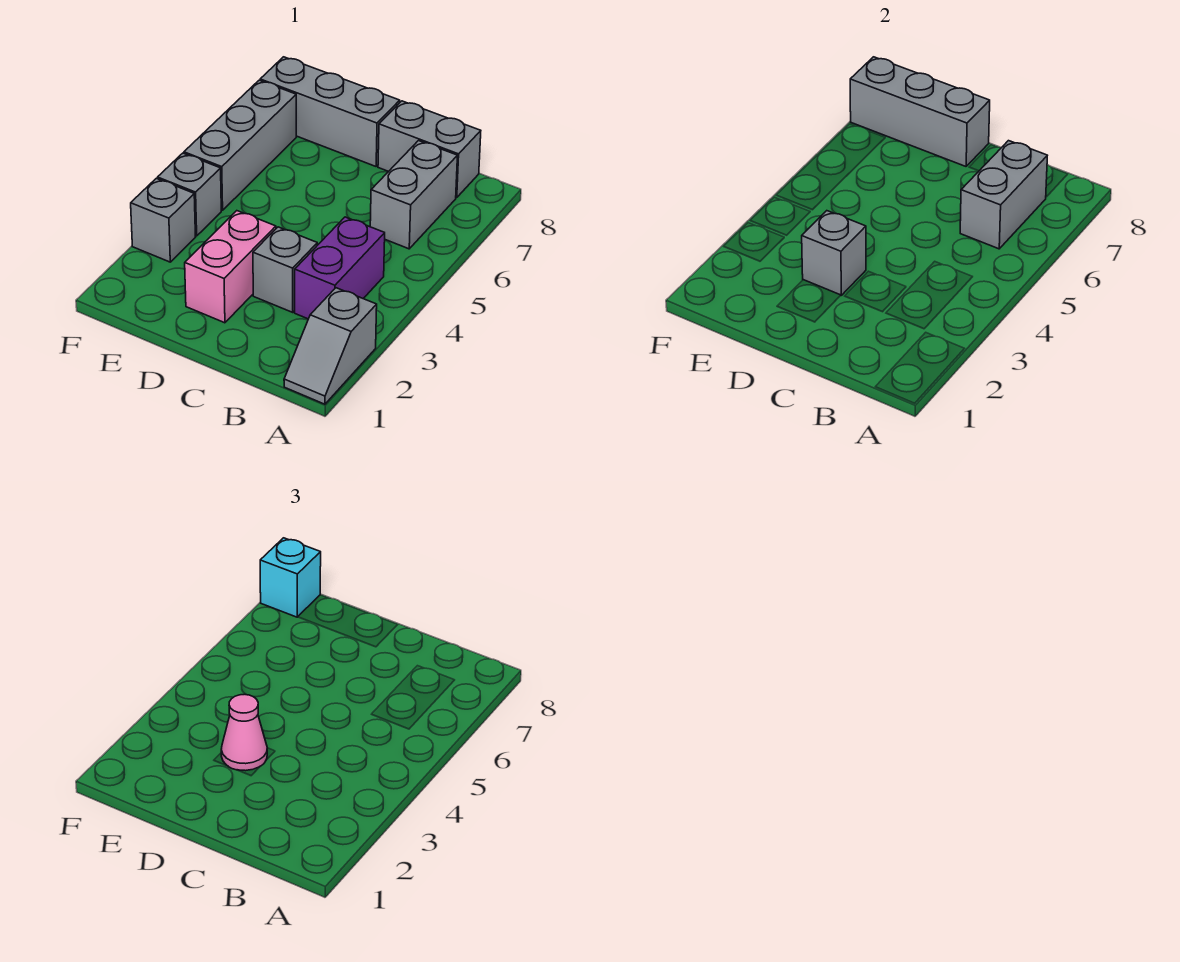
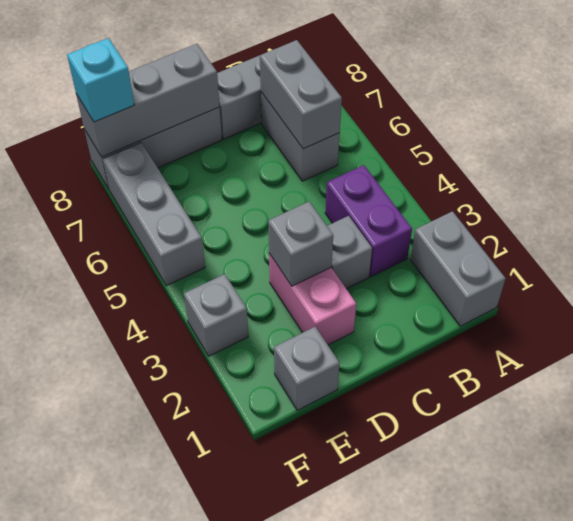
grey 1x2 slope [284,288,377,404] -> grey 1x2 brick [410,211,506,326]
pink 1x1 cone [221,694,267,771] -> none
grey 1x1 brick [158,153,221,236] -> grey 1x1 brick moved to [274,327,340,410]

